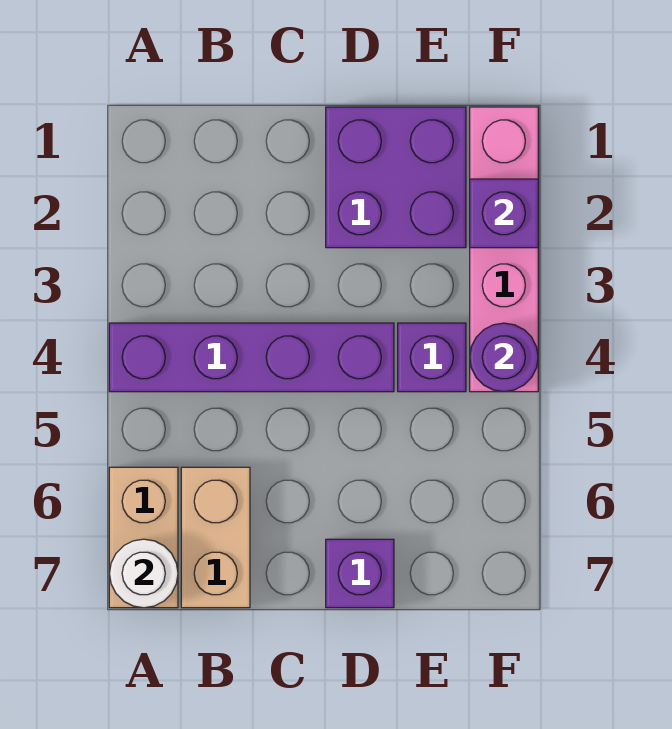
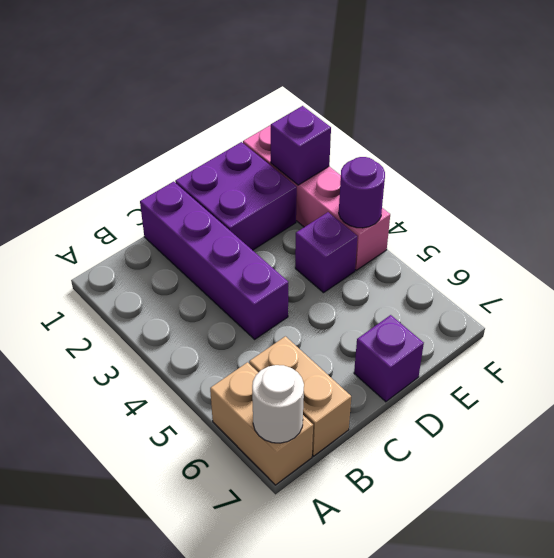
purple 1x4 brick [109,323,394,392] -> purple 1x4 brick turned to [140,182,288,339]

